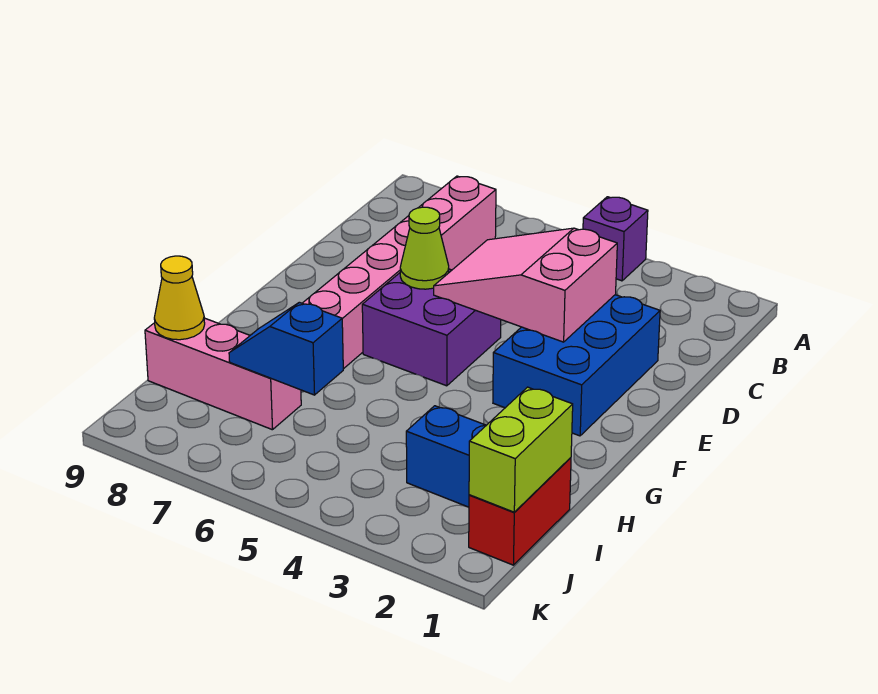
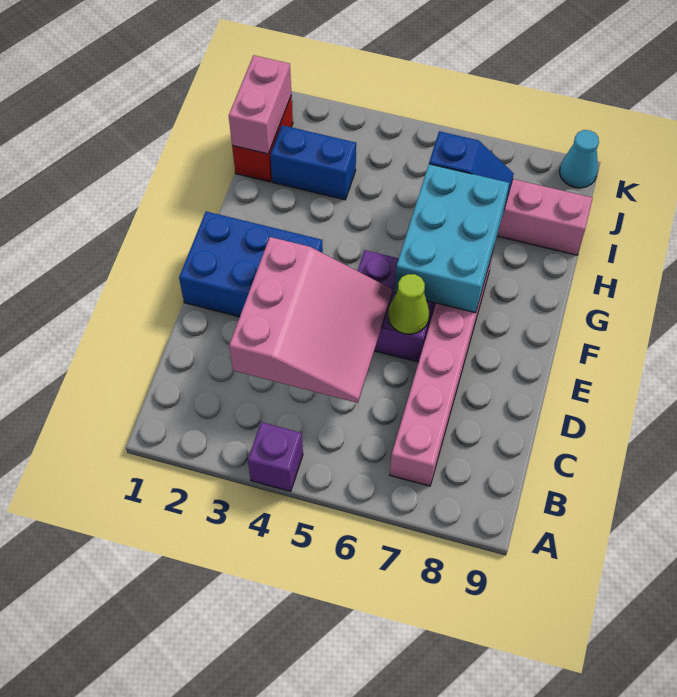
blue 2x3 brick [493,295,660,436] -> blue 2x3 brick turned to [179,211,323,317]
pink 2x3 slope [434,228,617,342] -> pink 3x3 slope [229,237,392,403]
none -> cyan 2x3 brick [395,164,509,313]
lime 1x2 brick [469,387,573,512] -> pink 1x2 brick [229,55,291,154]
yellow 1x1 cone [154,256,205,340] -> none
none -> cyan 1x1 cone [560,130,599,188]

